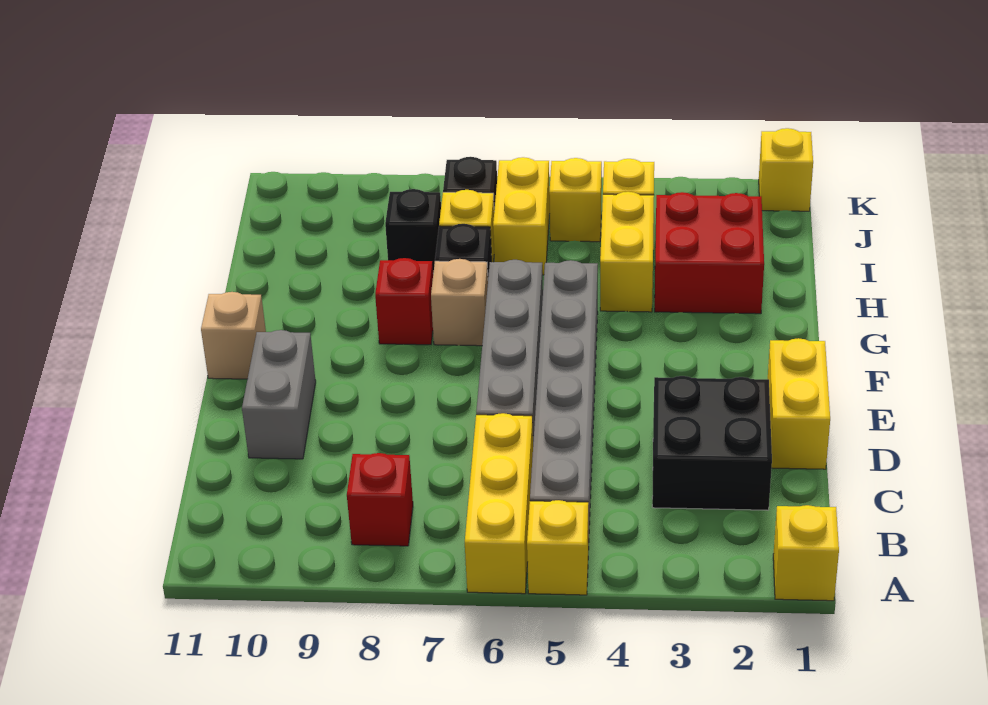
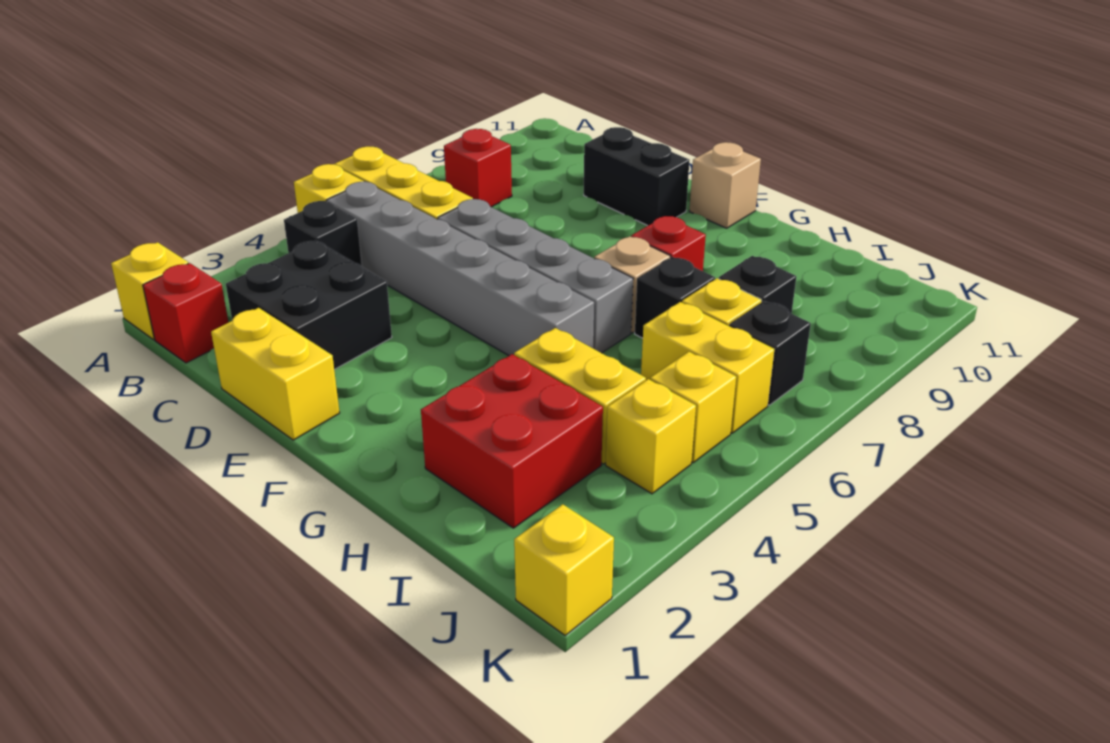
none -> red 1x1 brick [143,263,228,363]
none -> black 1x1 brick [284,201,362,266]
grey 1x2 brick [242,330,316,459] -> black 1x2 brick [584,127,690,226]

